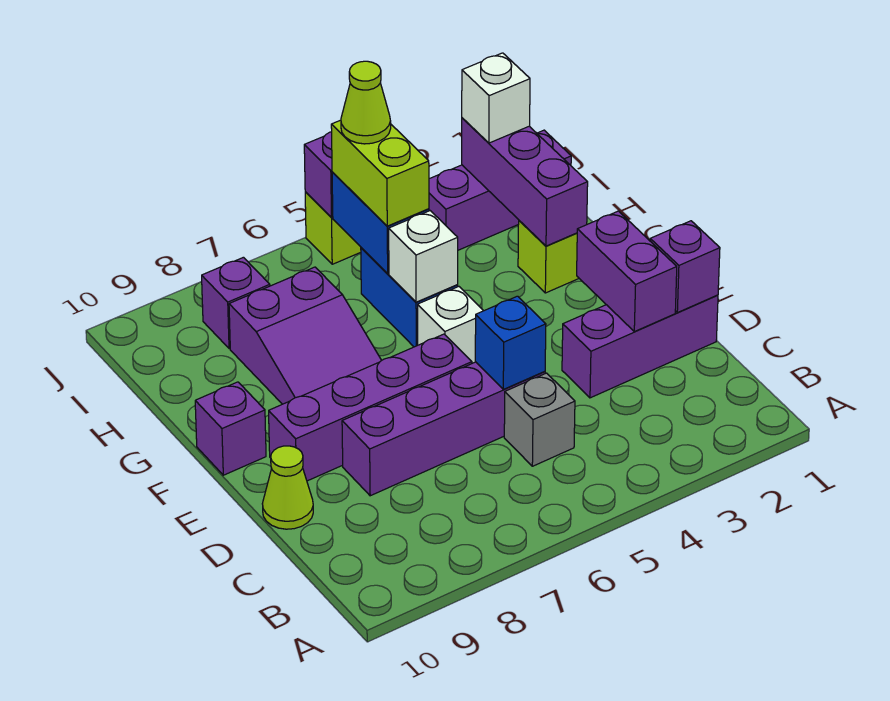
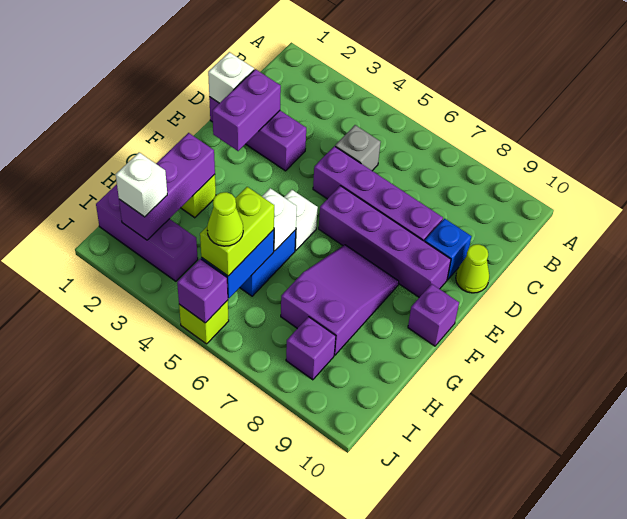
purple 1x1 brick [650,221,720,313] -> white 1x1 brick [208,52,254,103]
blue 1x1 brick [475,296,546,389] -> blue 1x1 brick moved to [425,219,471,280]

